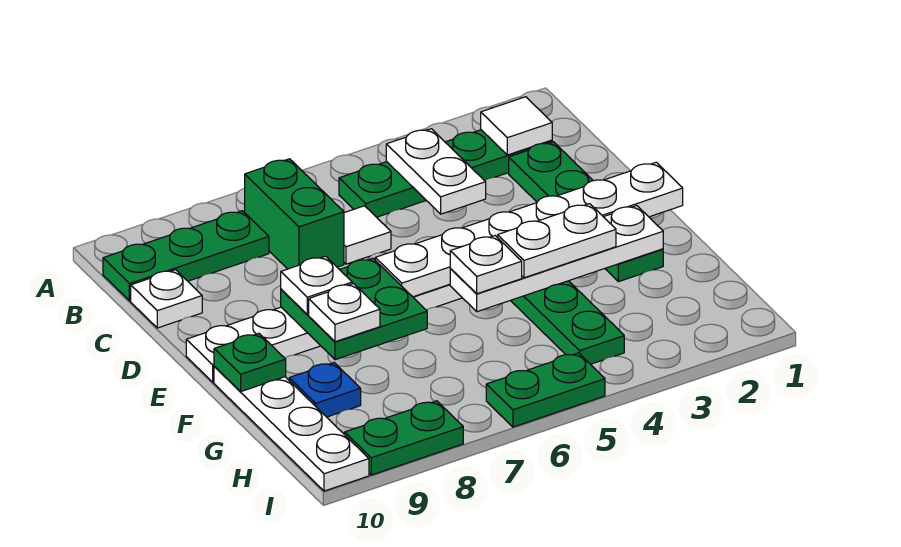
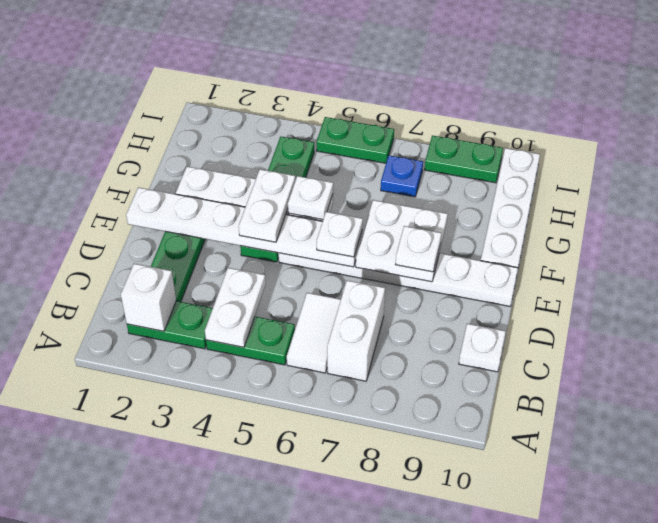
white 1x1 tile [481,97,552,155] -> white 1x1 brick [121,264,176,331]
green 1x2 brick [245,159,344,269] -> white 1x2 brick [327,280,385,381]
green 1x3 plate [103,211,269,301] -> none
white 1x1 tile [344,206,391,264] -> white 1x2 tile [287,293,341,373]
green 2x2 plate [281,258,427,360] -> white 2x2 plate [356,200,448,282]
white 1x2 plate [498,204,616,278] -> white 1x2 plate turned to [239,169,295,242]
white 1x1 plate [309,284,380,342] -> white 1x1 plate moved to [317,212,363,257]
green 1x1 plate [214,333,286,391] -> none
blue 1x1 plate [289,363,361,417] -> blue 1x1 plate moved to [381,155,423,197]

